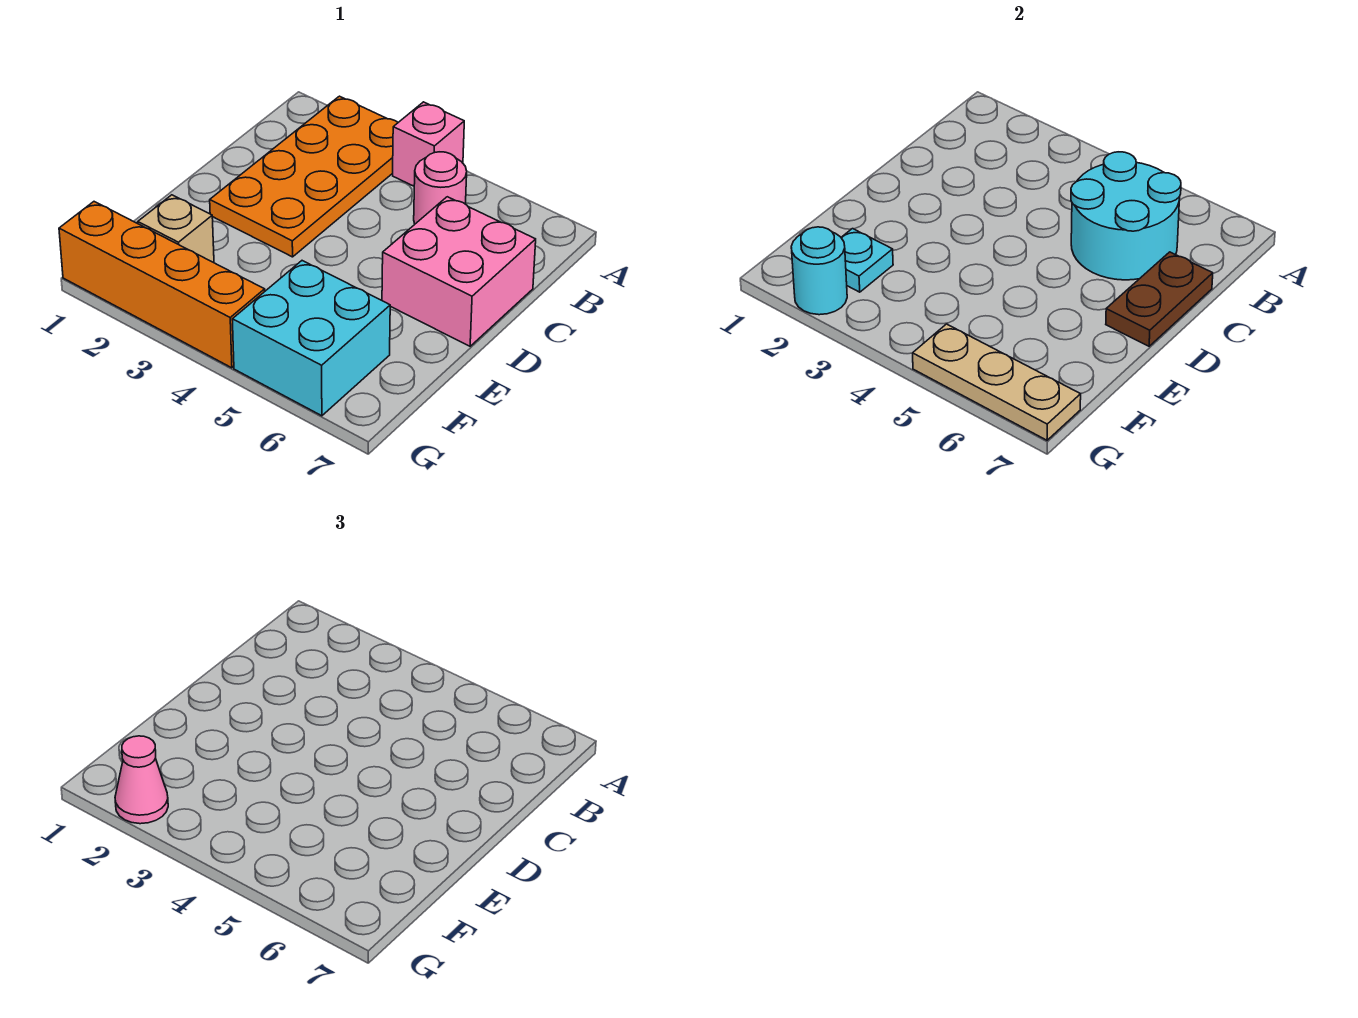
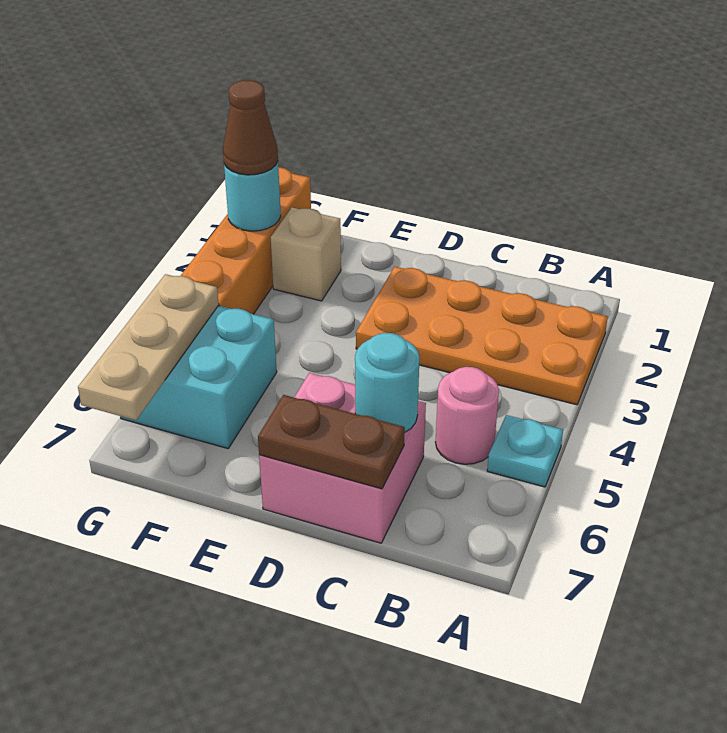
pink 1x1 brick [393,102,464,186] -> none
cyan 2x2 round brick [1071,152,1181,280] -> cyan 1x1 round brick [355,333,419,432]
cyan 1x1 plate [841,229,893,292] -> cyan 1x1 plate moved to [487,415,563,487]
pink 1x1 cone [115,736,168,824] -> brown 1x1 cone [223,80,278,175]

